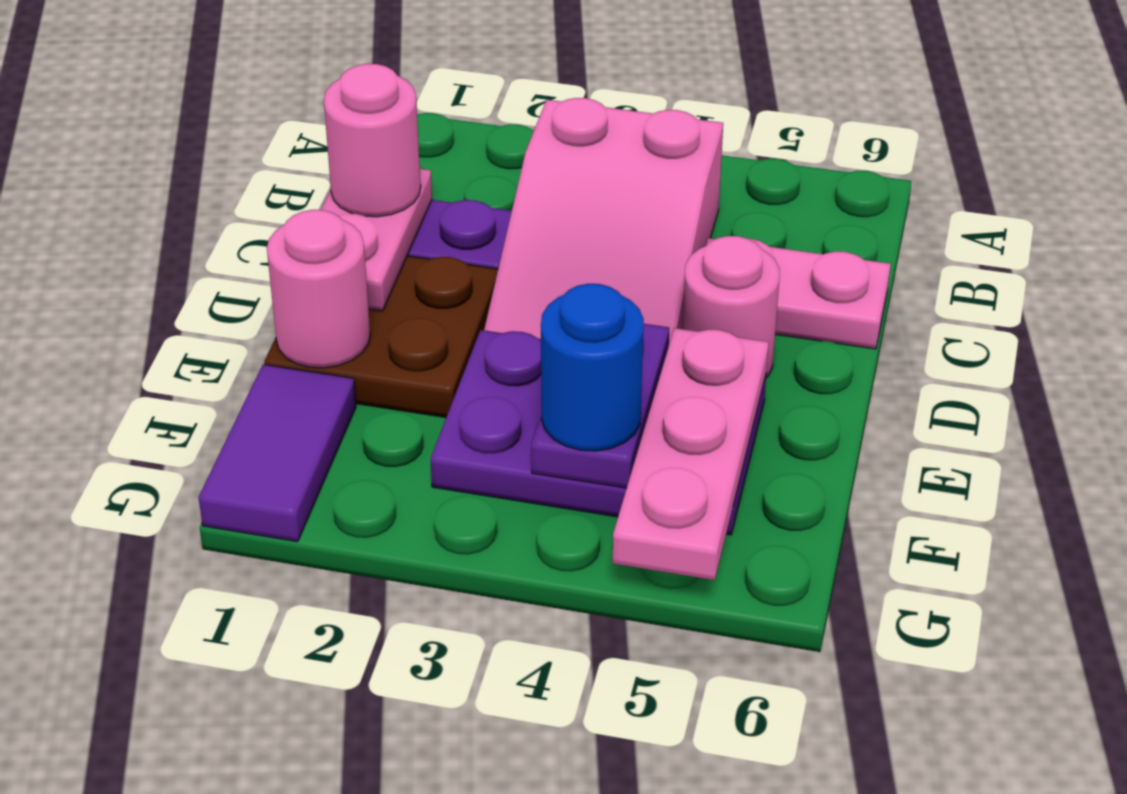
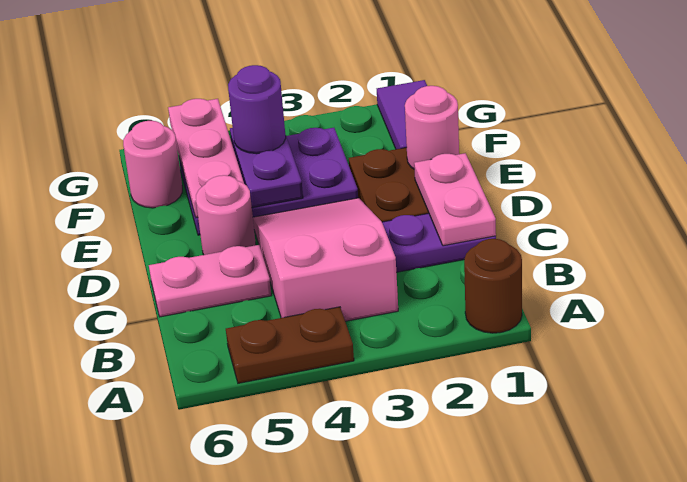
none -> brown 1x1 round brick [464,239,522,333]
none -> brown 1x2 plate [226,307,354,383]
pink 1x1 round brick [324,64,421,217] -> pink 1x1 round brick moved to [123,121,182,208]
blue 1x1 round brick [541,284,644,451] -> purple 1x1 round brick [228,65,286,154]

